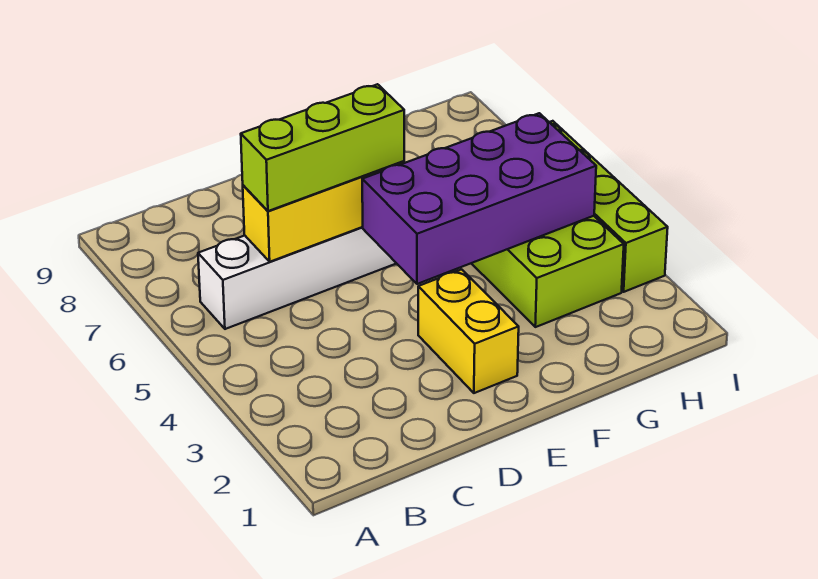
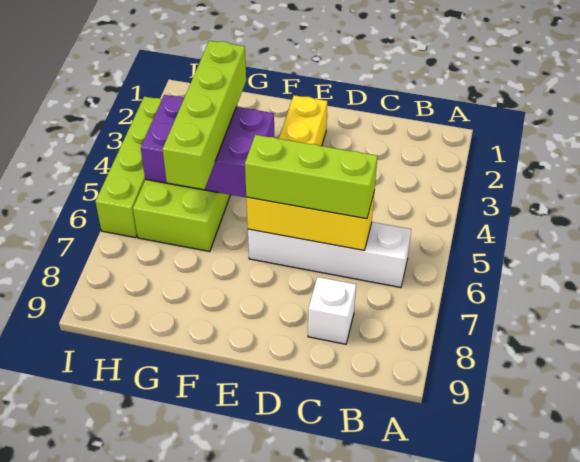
none -> white 1x1 brick [308,277,356,344]
purple 2x4 brick [362,113,596,284] -> purple 2x3 brick [141,95,274,197]
none -> lime 1x4 brick [163,41,246,189]

